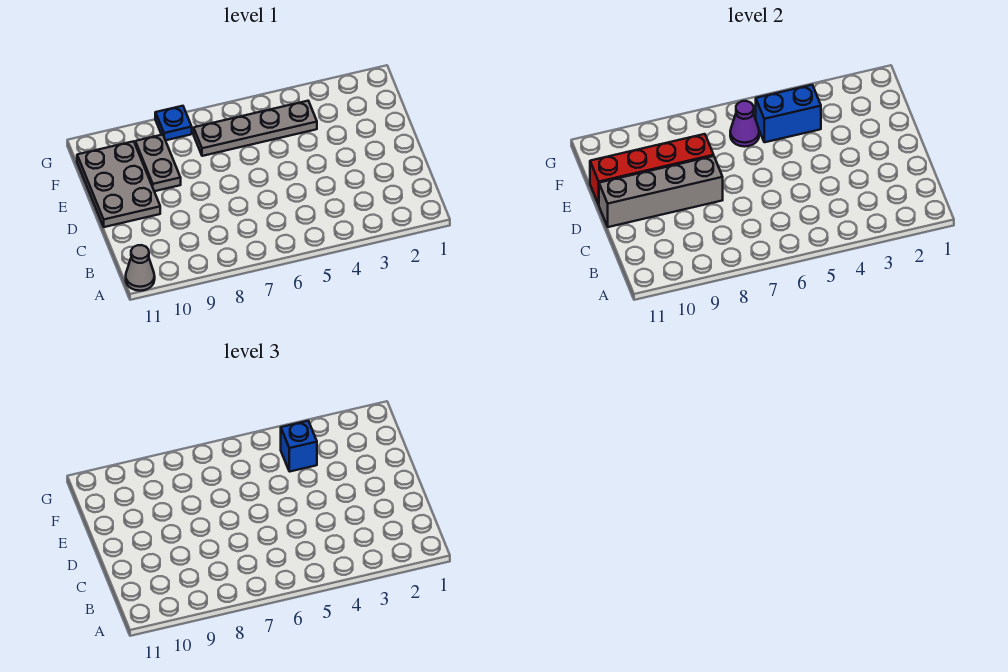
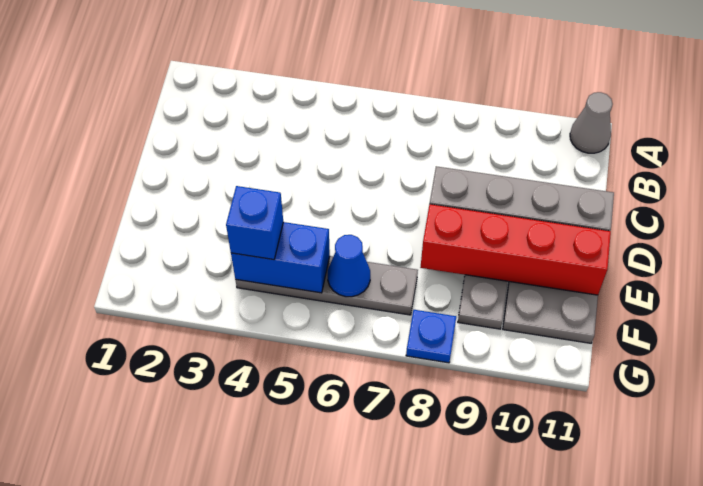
purple 1x1 cone [730,101,759,147] -> blue 1x1 cone [328,235,370,297]

